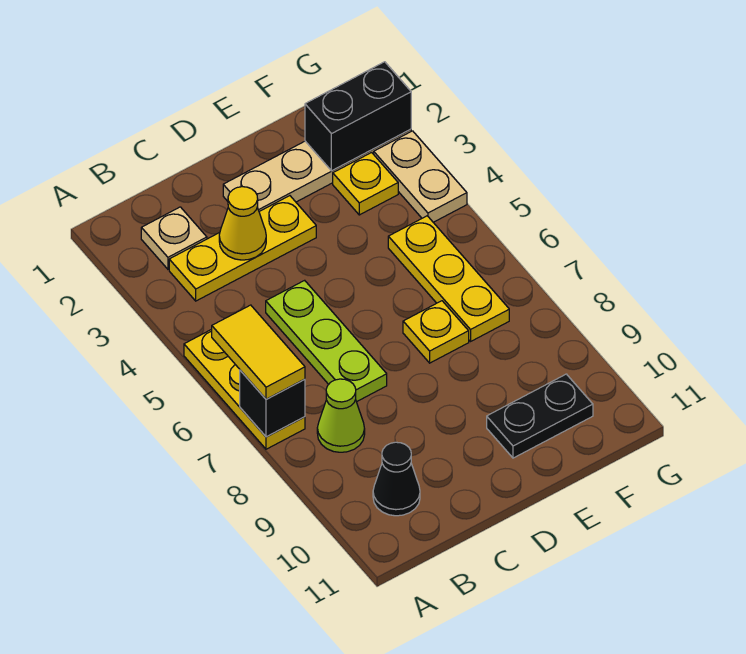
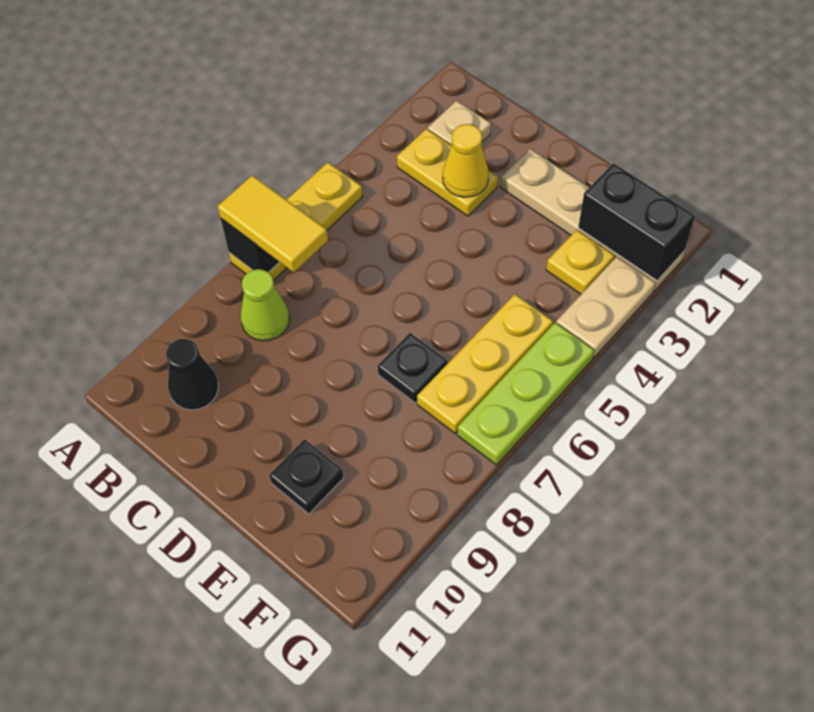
yellow 1x2 tile [212,305,305,399] -> yellow 1x2 tile turned to [218,175,328,272]
yellow 1x3 plate [169,196,316,301] -> yellow 1x2 plate [397,129,498,216]
lime 1x3 plate [266,280,387,402] -> lime 1x3 plate moved to [457,323,594,465]
yellow 1x1 plate [403,301,469,363] -> black 1x1 plate [378,333,448,403]
black 1x2 plate [487,374,593,458] -> black 1x1 plate [269,439,344,514]

